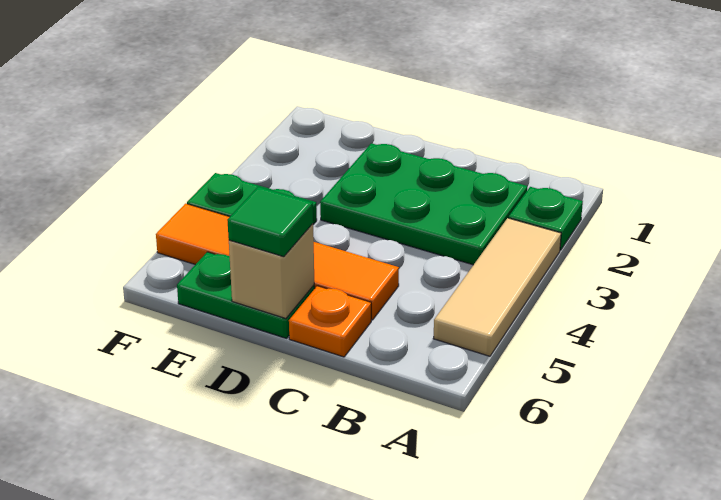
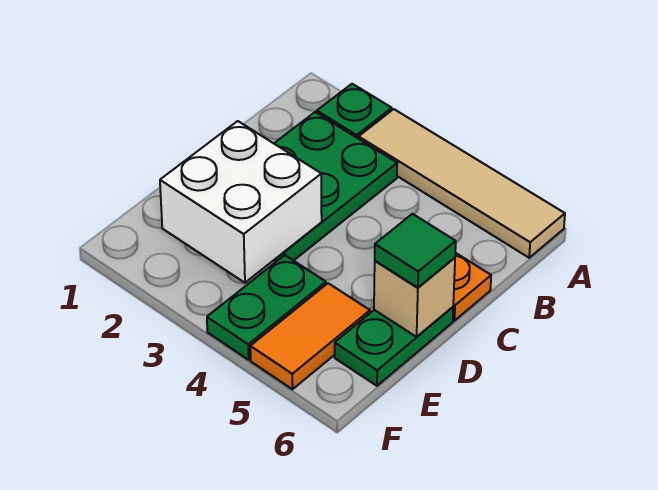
tan 1x3 tile [433,218,561,356] -> tan 1x4 tile [359,109,565,258]
orange 1x4 tile [156,204,399,320] -> orange 1x2 tile [250,283,370,389]
none -> white 2x2 brick [160,121,322,283]

